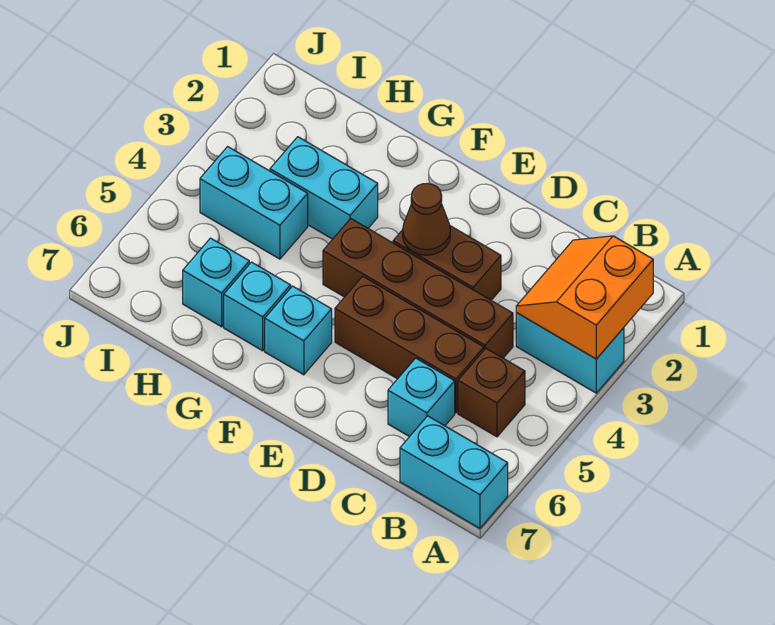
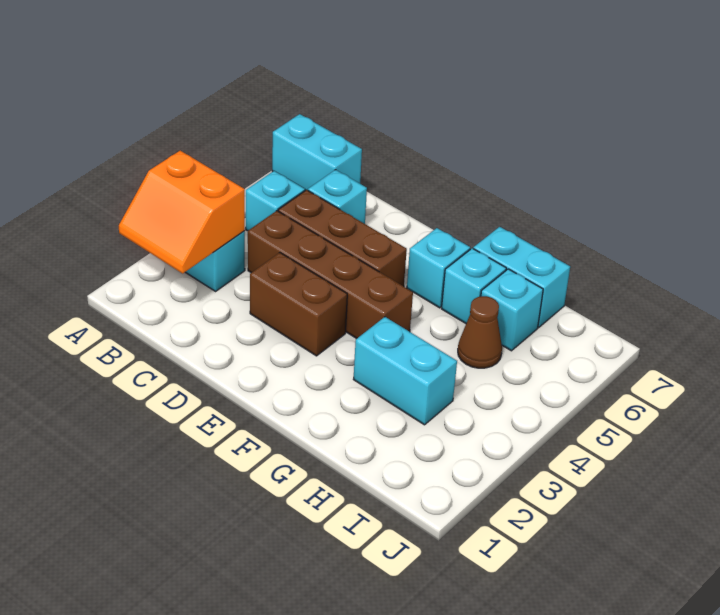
orange 2x2 slope [516,236,653,359] -> orange 2x2 slope turned to [119,151,245,273]
brown 1x1 brick [458,348,525,437] -> cyan 1x1 brick [246,171,305,231]
brown 1x1 cone [403,183,450,255] -> brown 1x1 cone moved to [458,296,502,368]
cyan 1x2 brick [200,147,308,259] -> cyan 1x2 brick moved to [473,227,570,327]

